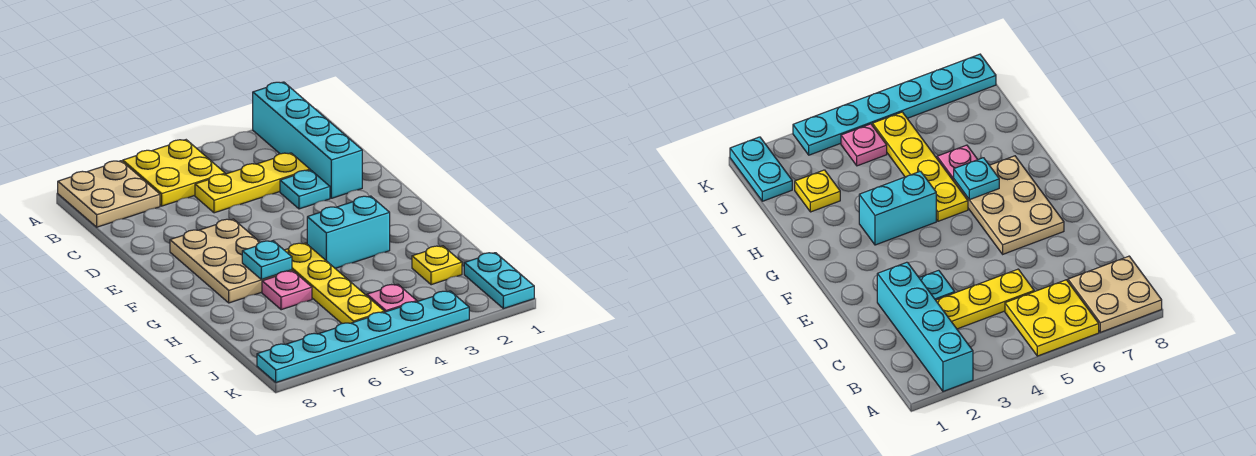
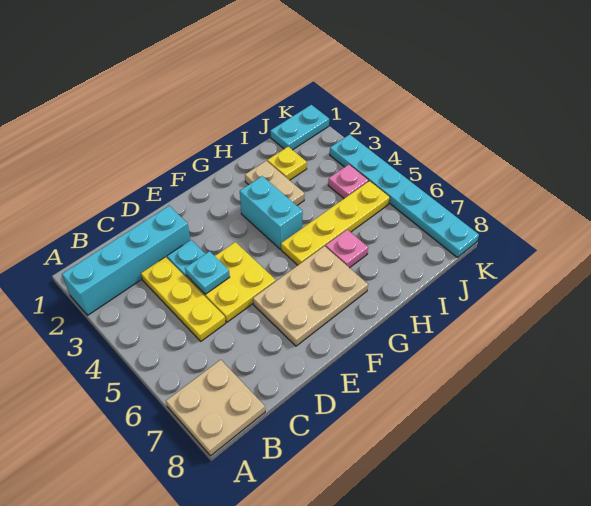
yellow 2x2 plate [123,140,225,206] -> yellow 2x2 plate moved to [187,242,276,322]
cyan 1x1 plate [242,241,292,280] -> cyan 1x1 plate moved to [185,251,230,294]
none -> tan 1x2 plate [245,161,305,205]

